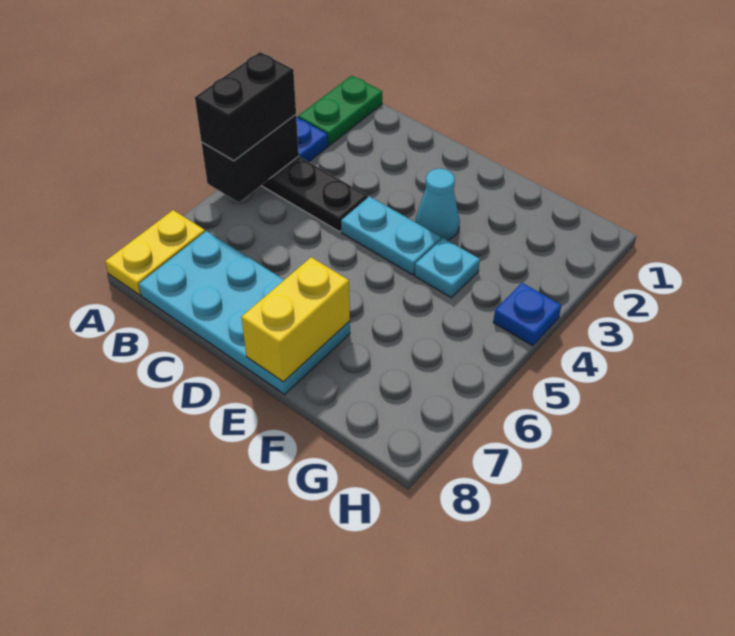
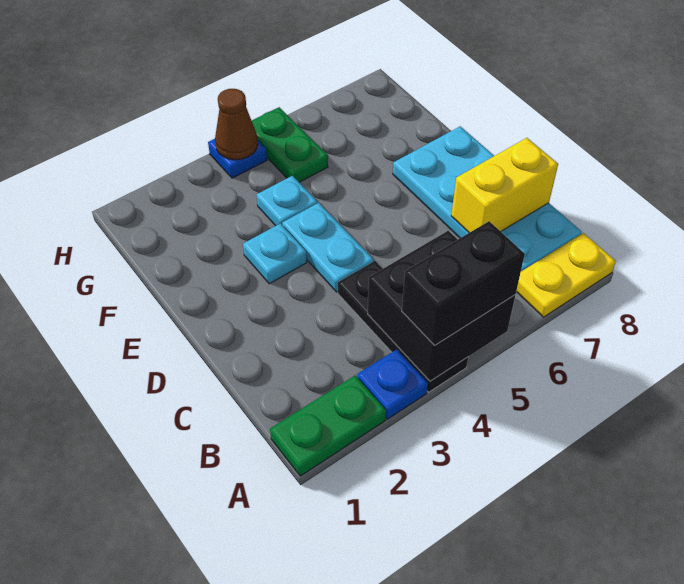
black 1x2 brick [201,115,299,203] -> black 2x2 brick [368,231,515,381]
cyan 1x1 cone [416,169,460,240] -> cyan 1x1 plate [243,223,307,284]
yellow 1x2 brick [241,257,350,382] -> yellow 1x2 brick moved to [451,138,558,233]
none -> green 1x2 plate [252,107,328,182]
none -> brown 1x1 cone [215,89,258,160]

